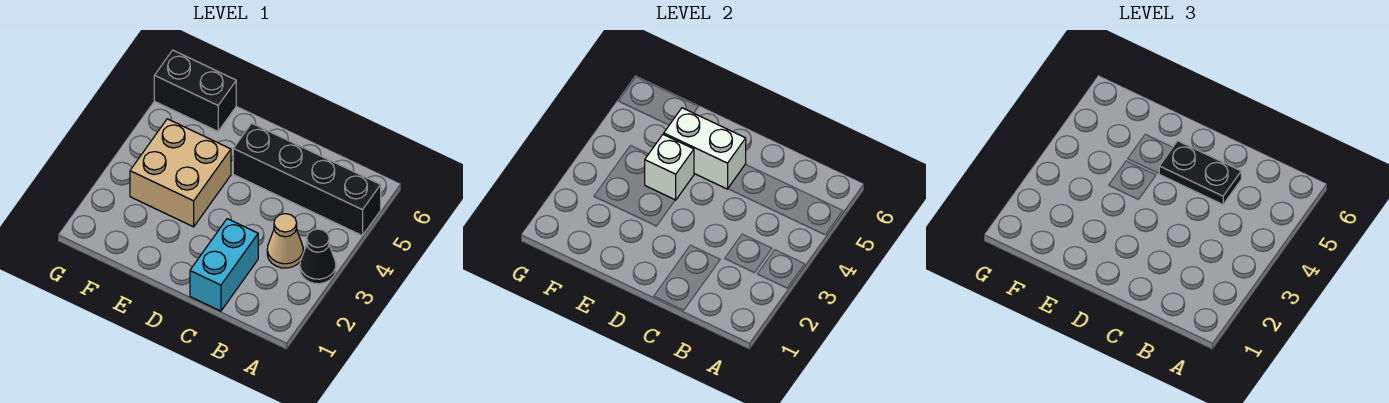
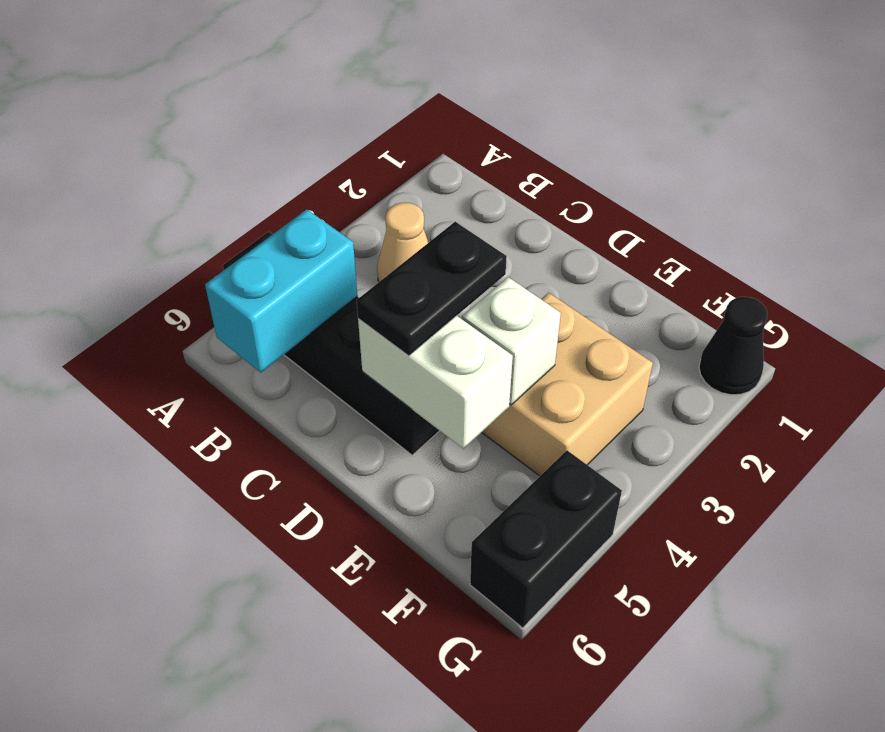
black 1x1 cone [300,229,336,284] -> black 1x1 cone moved to [699,297,767,395]
cyan 1x2 brick [190,219,258,311] -> cyan 1x2 brick moved to [205,209,357,373]
black 1x2 plate [1159,141,1241,205] -> black 1x2 plate turned to [357,222,507,356]
black 1x2 brick [154,50,236,131] -> black 1x2 brick turned to [470,450,622,628]

